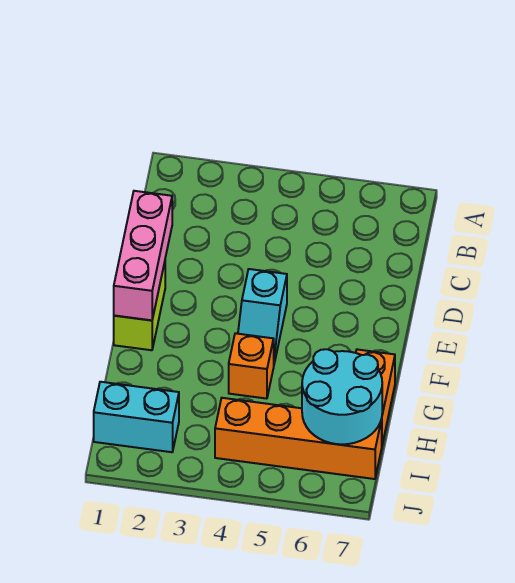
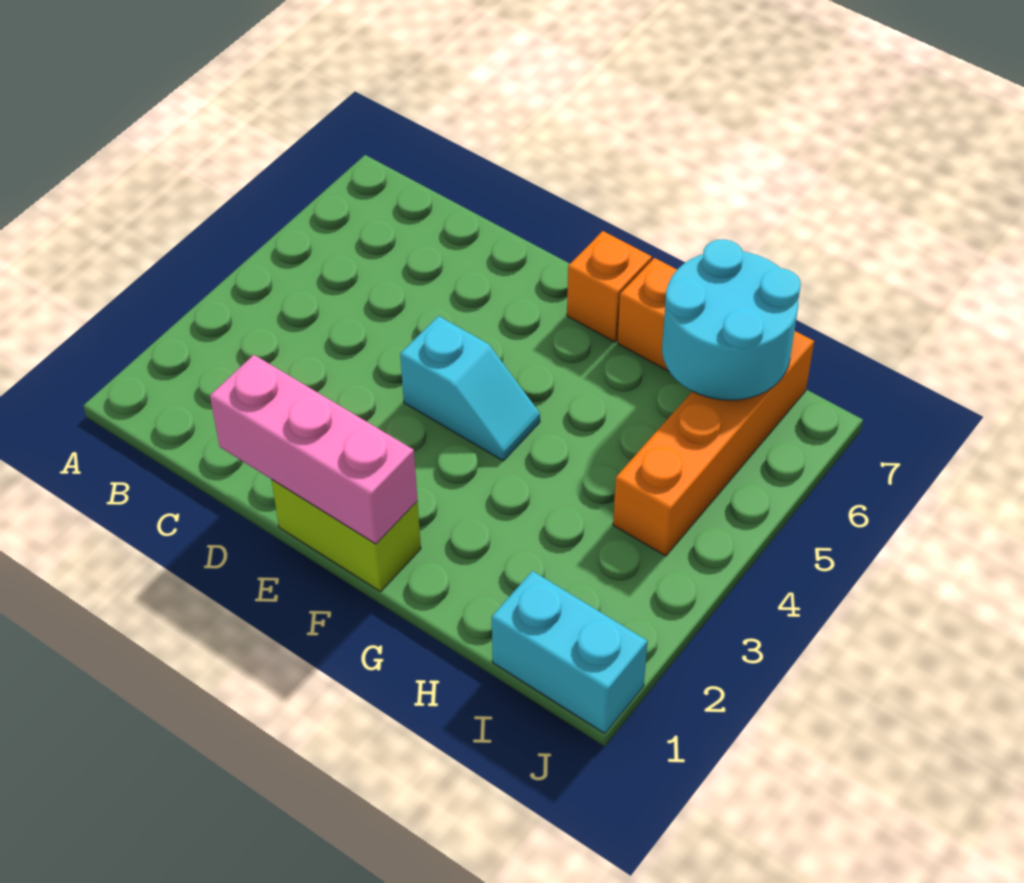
orange 1x1 brick [229,333,274,399] -> orange 1x1 brick moved to [567,231,652,342]
cyan 1x2 brick [94,382,179,452] -> cyan 1x2 brick turned to [492,571,648,734]

